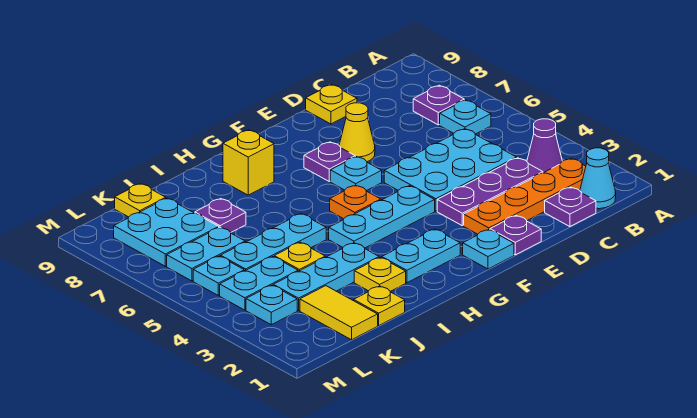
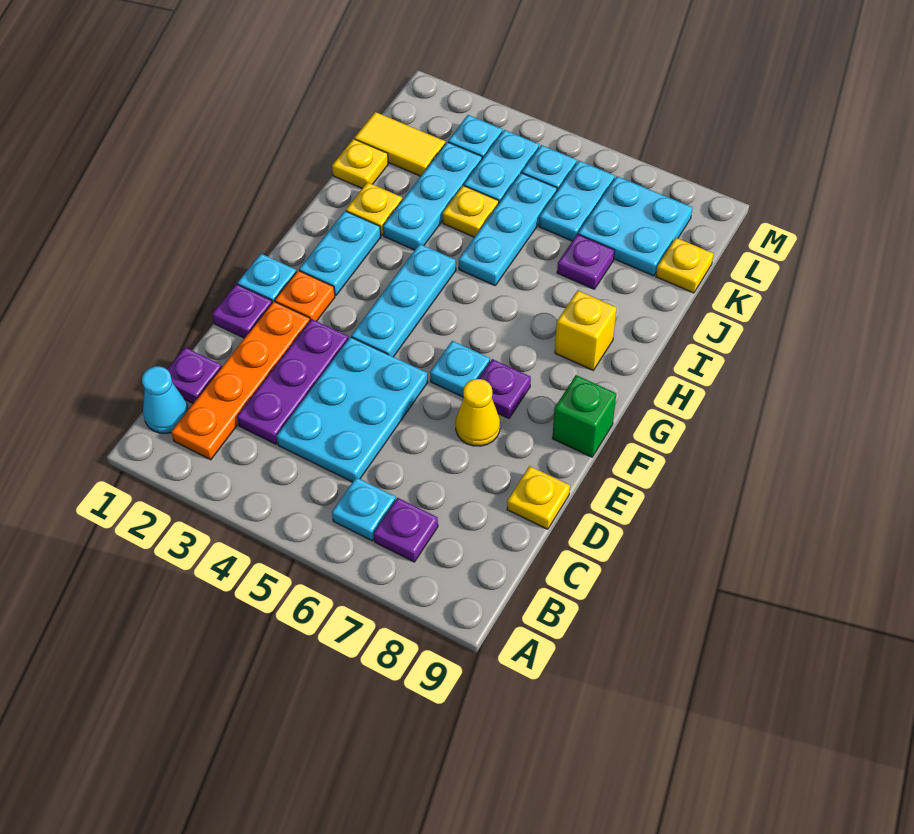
purple 1x1 cone [527,119,562,173] -> none
none -> green 1x1 brick [552,375,616,457]
orange 1x1 plate [330,185,381,219] -> orange 1x1 plate moved to [275,271,335,321]

